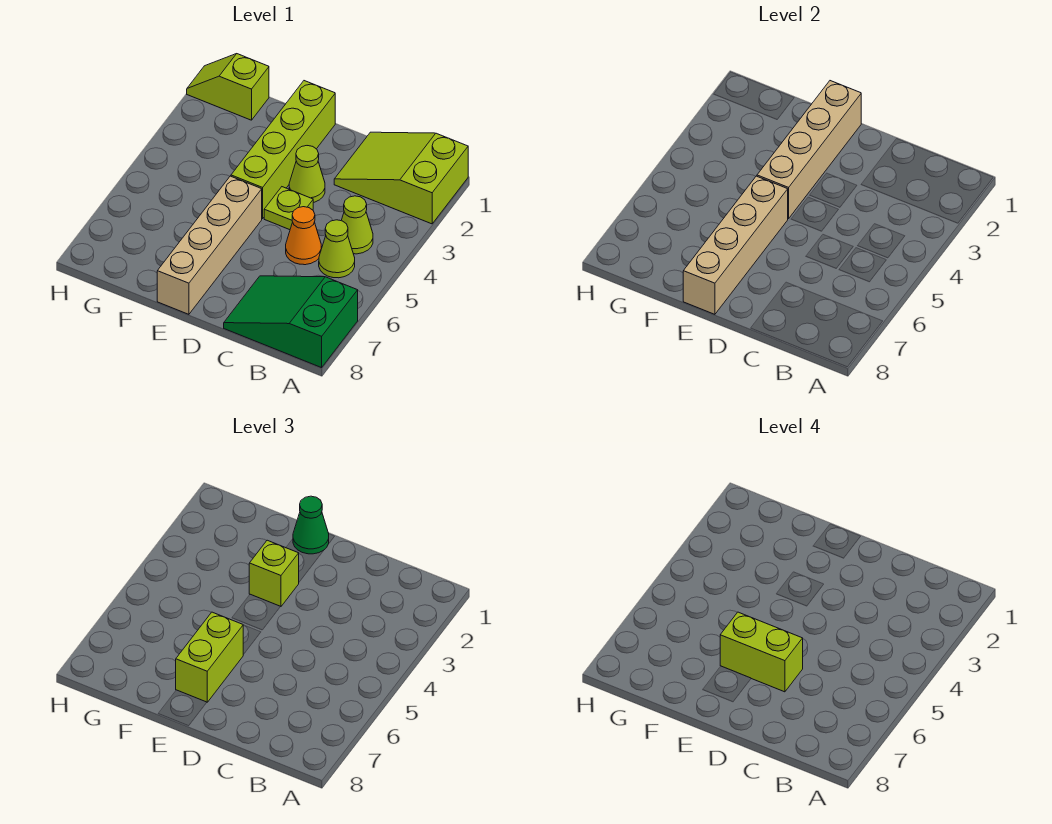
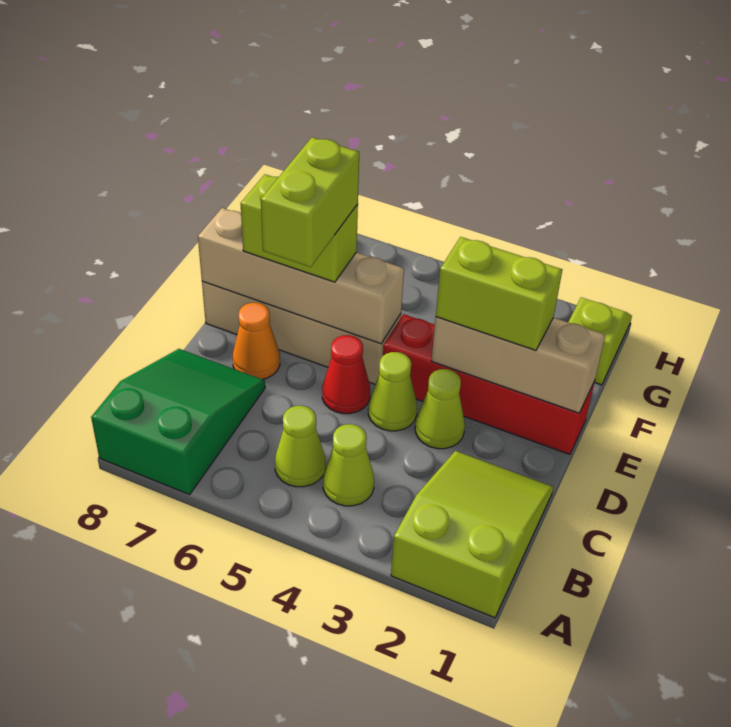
orange 1x1 cone [286,207,321,265] -> orange 1x1 cone moved to [233,303,280,379]
lime 1x1 plate [264,187,313,230] -> lime 1x1 cone [368,352,417,431]
none -> red 1x1 cone [322,335,370,414]
lime 1x4 brick [231,81,335,219] -> red 1x4 brick [383,314,595,454]
tan 1x4 brick [757,81,861,219] -> tan 1x3 brick [432,317,605,413]
green 1x1 cone [293,496,329,554] -> none
lime 1x1 brick [249,540,299,607] -> lime 1x2 brick [436,237,562,350]

